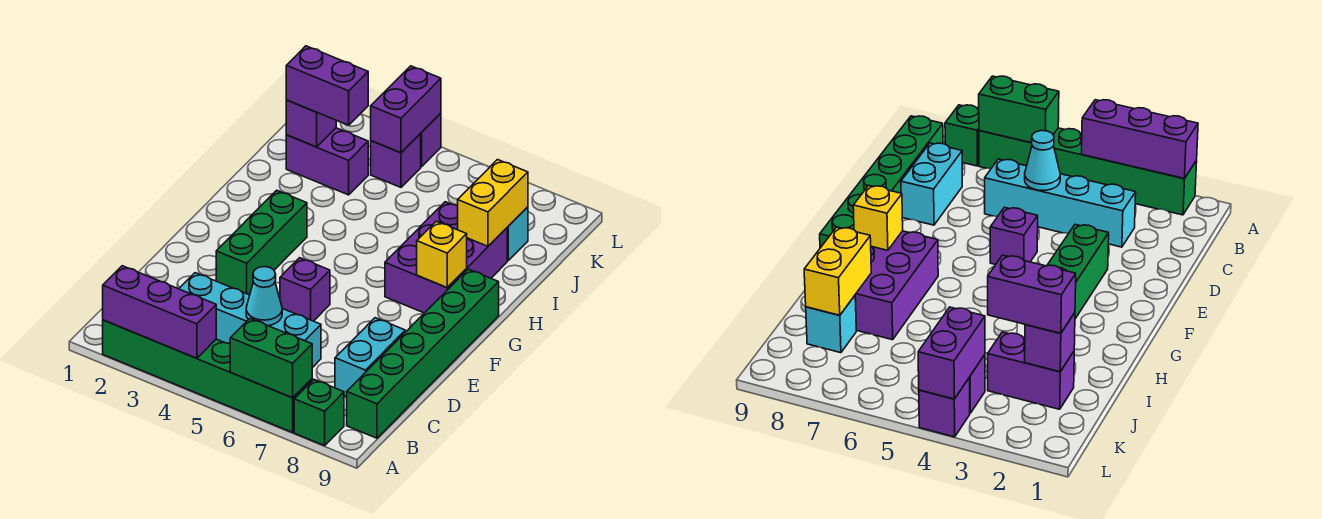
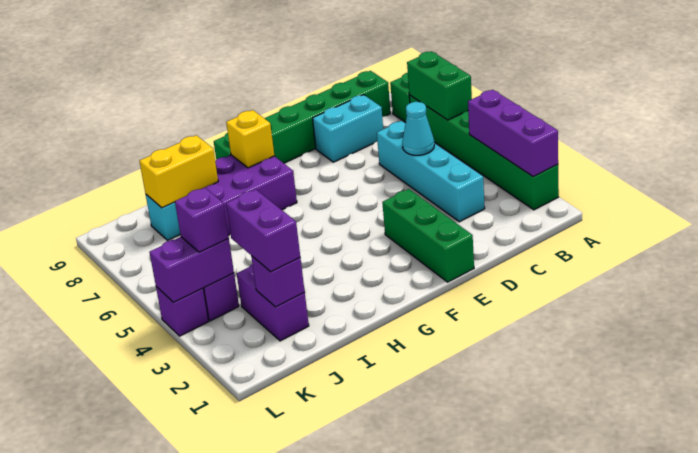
green 1x3 brick [216,190,307,295] -> green 1x3 brick turned to [382,189,474,282]
purple 1x1 brick [280,258,330,321] -> purple 1x1 brick moved to [175,188,229,252]

